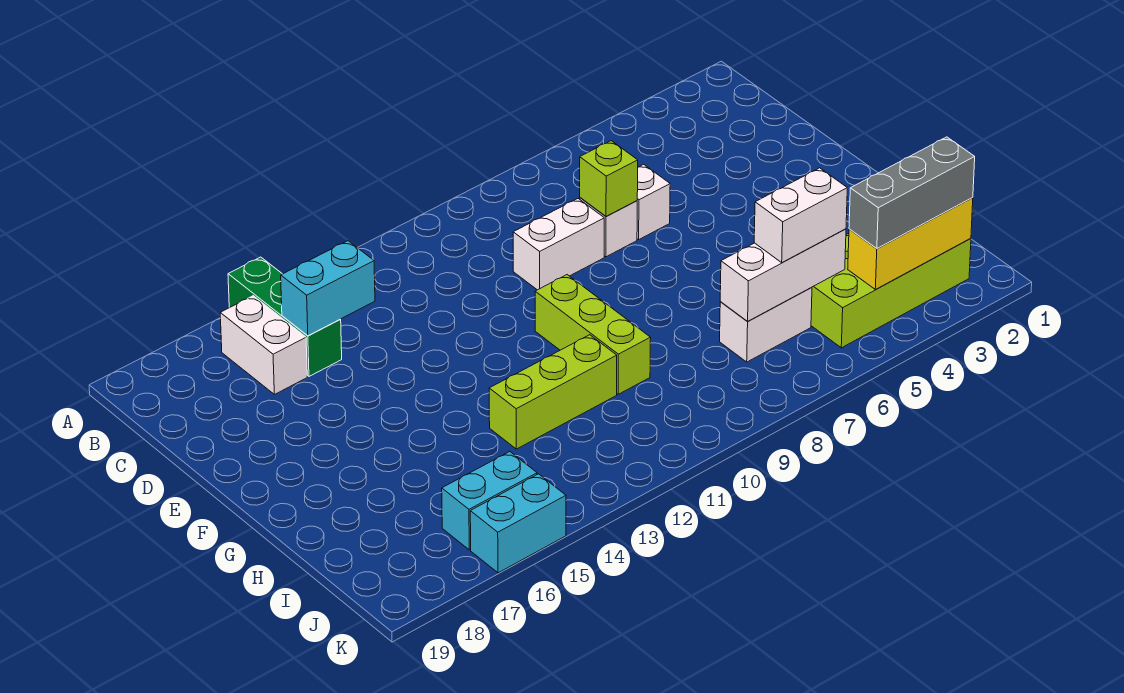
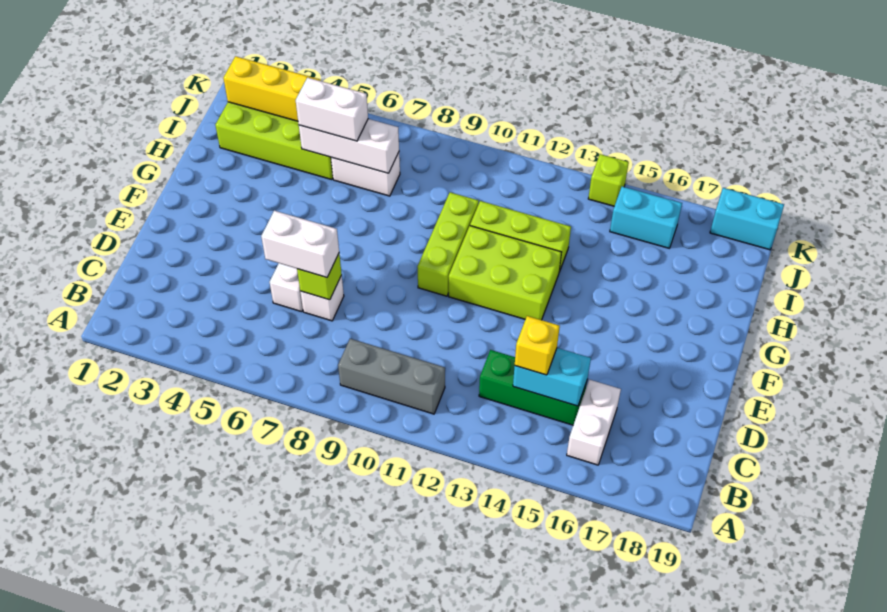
green 1x3 brick [228,257,342,376] -> green 1x3 brick turned to [479,350,587,425]
none -> yellow 1x1 brick [515,316,560,375]
white 1x2 brick [513,199,604,290] -> white 1x2 brick moved to [261,211,339,277]
none -> lime 2x3 brick [449,226,561,320]
grey 1x3 brick [849,137,975,249] -> grey 1x3 brick moved to [338,339,445,414]
none -> lime 1x1 brick [588,154,629,206]
cyan 1x2 brick [470,474,566,573] -> cyan 1x2 brick moved to [710,188,784,250]

